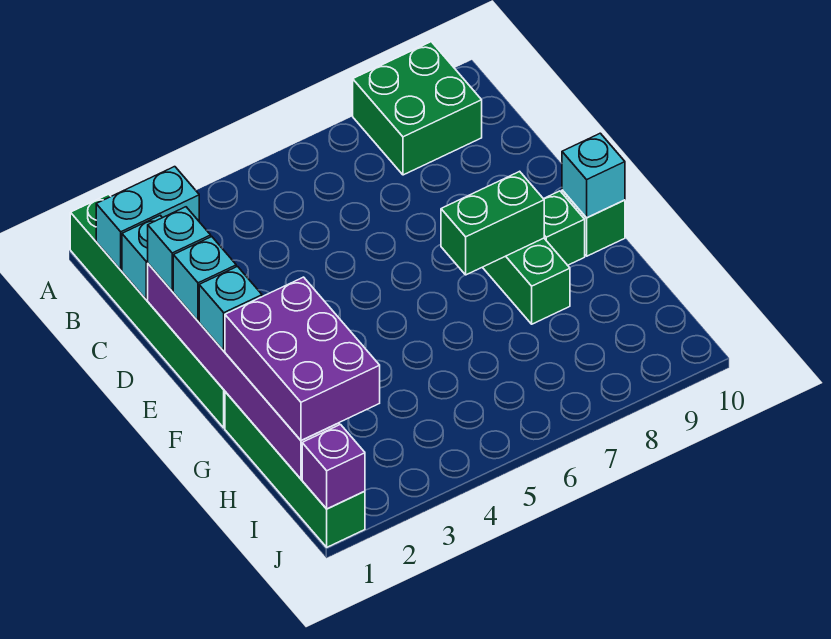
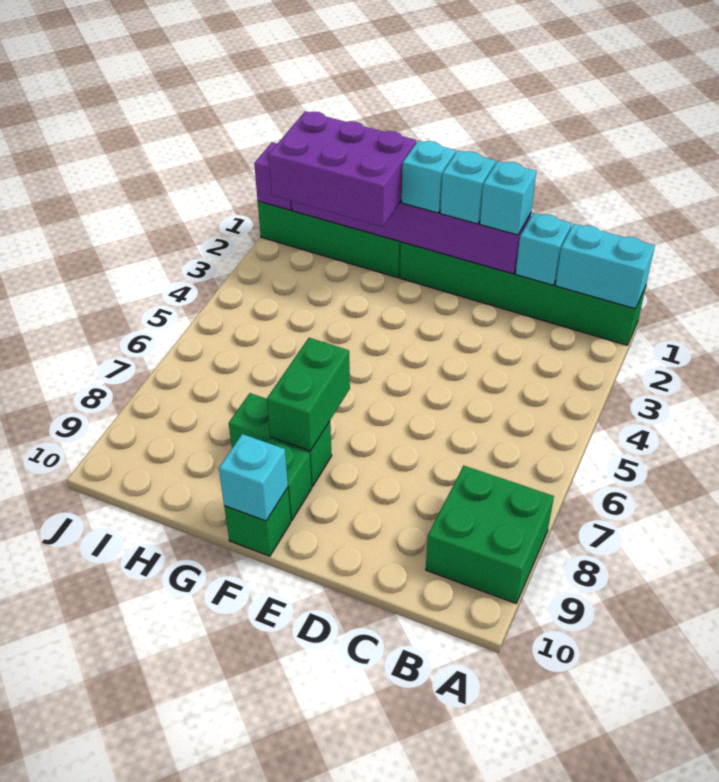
cyan 1x2 brick [96,167,199,270] -> cyan 1x2 brick turned to [555,224,655,309]

